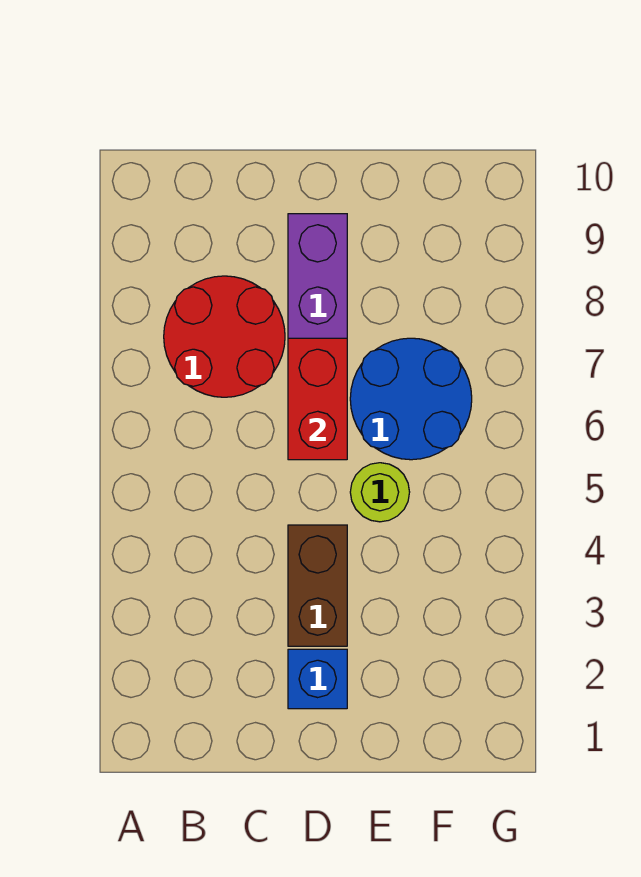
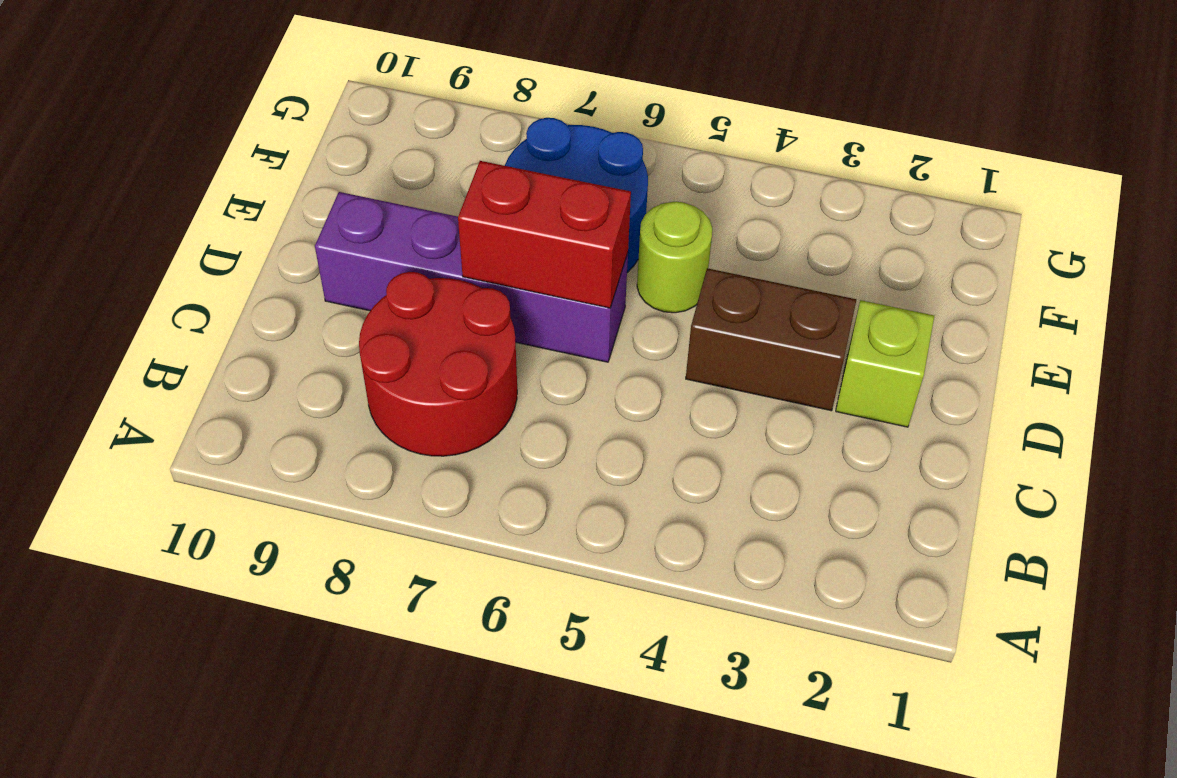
blue 1x1 brick [288,649,347,709] -> lime 1x1 brick [836,300,934,427]

